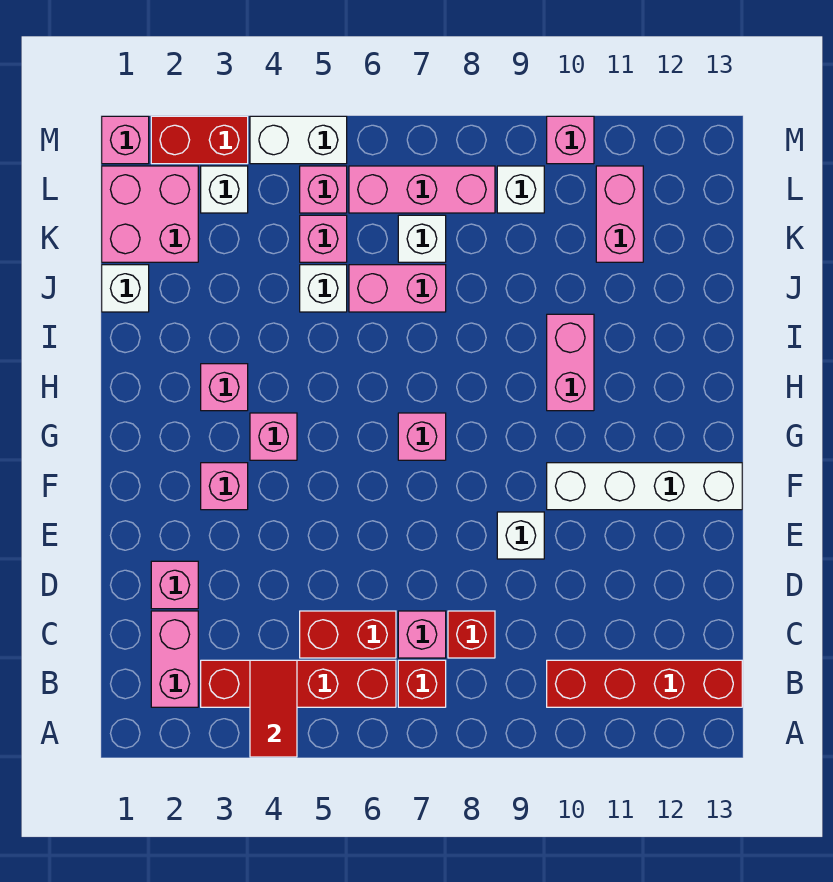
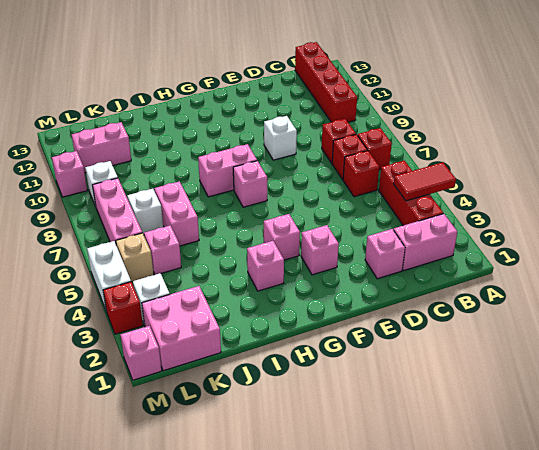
red 1x4 brick [201,660,396,707] -> red 1x3 brick [379,161,443,226]
red 1x2 brick [300,611,396,658] -> red 1x1 brick [343,151,379,197]
pink 1x1 brick [398,611,446,658] -> red 1x1 brick [332,134,367,179]
white 1x4 brick [547,463,742,510] -> none
pink 1x2 brick [547,314,594,411] -> pink 1x2 brick moved to [198,144,257,197]
white 1x1 brick [102,265,149,312] -> none
white 1x1 brick [300,265,347,312] -> none
pink 1x1 brick [300,166,347,213] -> tan 1x1 brick [116,233,154,282]
red 1x2 brick [151,116,248,164] -> red 1x1 brick [103,282,143,334]

